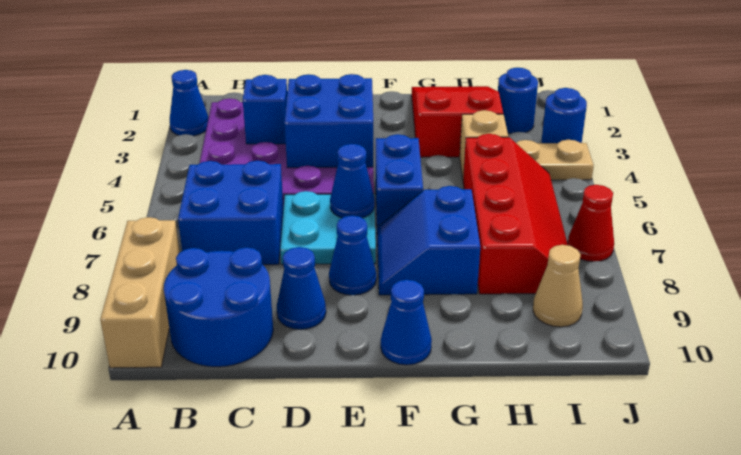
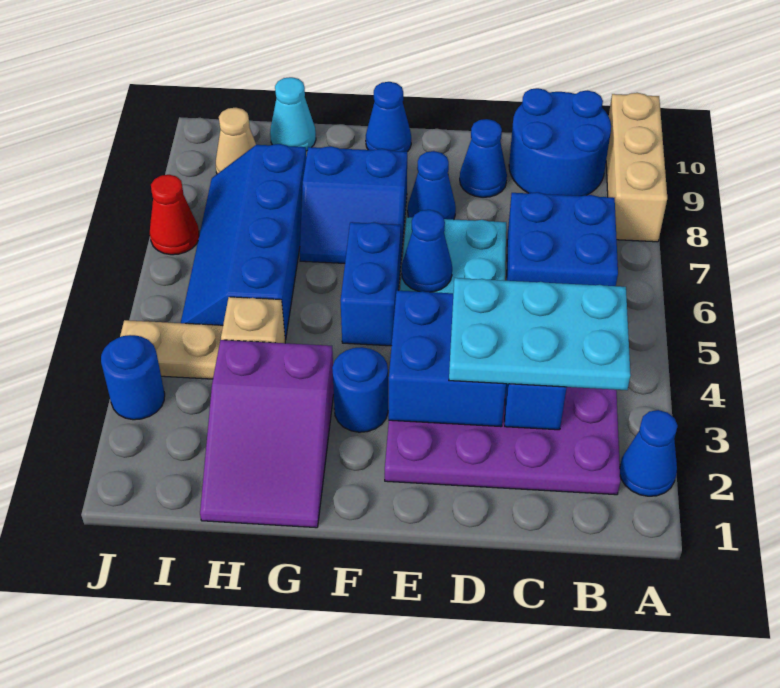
none -> cyan 2x3 plate [449,278,631,390]
blue 2x2 slope [377,186,480,295] -> blue 2x2 slope turned to [300,146,407,263]
red 2x3 slope [412,86,503,157] -> purple 2x3 slope [200,340,334,528]
red 2x4 slope [463,134,568,294] -> blue 2x4 slope [181,144,306,340]
none -> cyan 1x1 cone [270,77,316,151]
blue 1x1 round brick [498,68,538,133] -> blue 1x1 round brick moved to [332,347,388,432]

